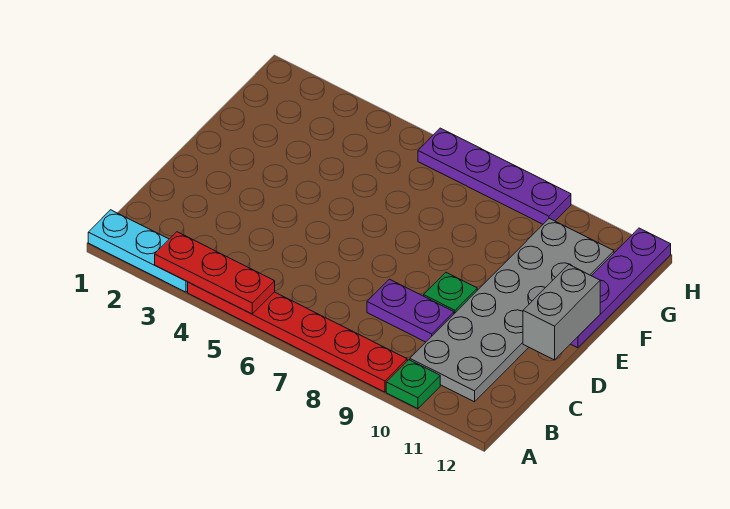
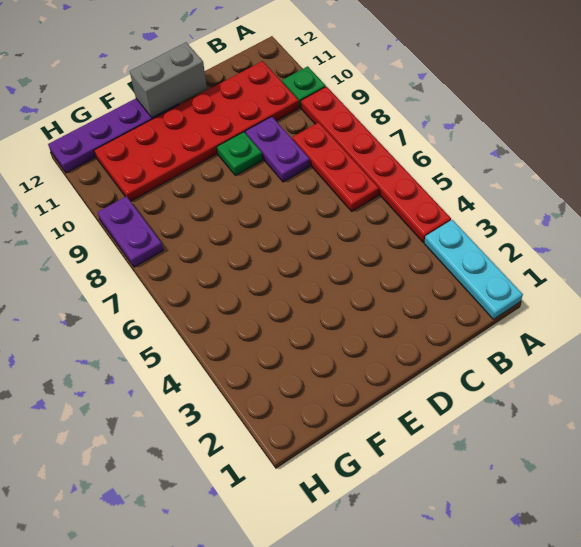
red 1x3 plate [155,232,275,314] -> red 1x3 plate moved to [292,122,379,211]
grey 2x6 plate [410,218,614,402] -> red 2x6 plate [94,61,299,201]
purple 1x4 plate [418,128,571,224] -> purple 1x2 plate [97,196,163,267]

